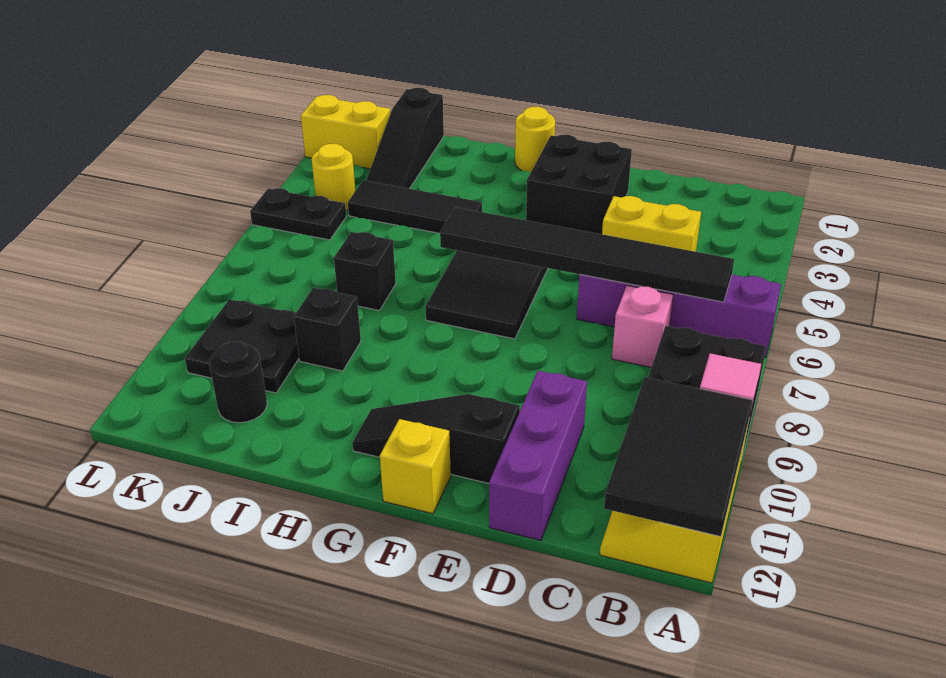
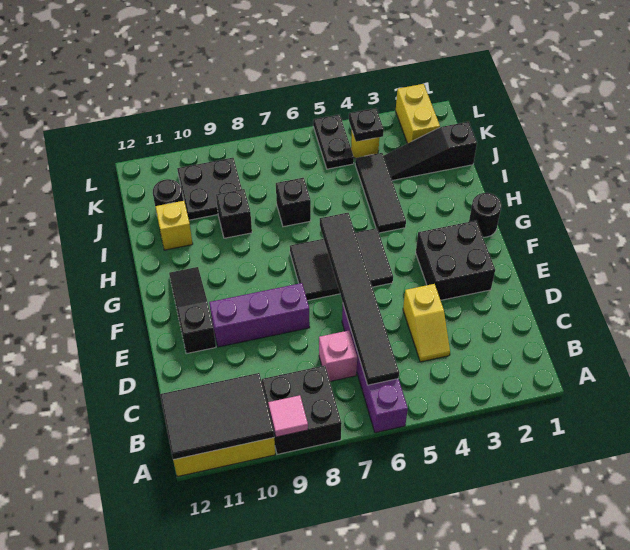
yellow 1x2 brick [602,196,701,252] -> yellow 1x2 slope [403,284,450,362]
purple 1x3 brick [489,371,587,541] -> purple 1x3 brick moved to [209,283,310,347]
yellow 1x1 brick [380,419,451,514] -> yellow 1x1 brick moved to [155,201,193,250]
yellow 1x1 round brick [515,107,555,172] -> black 1x1 round brick [469,193,502,237]
none -> black 1x1 plate [349,108,384,142]

